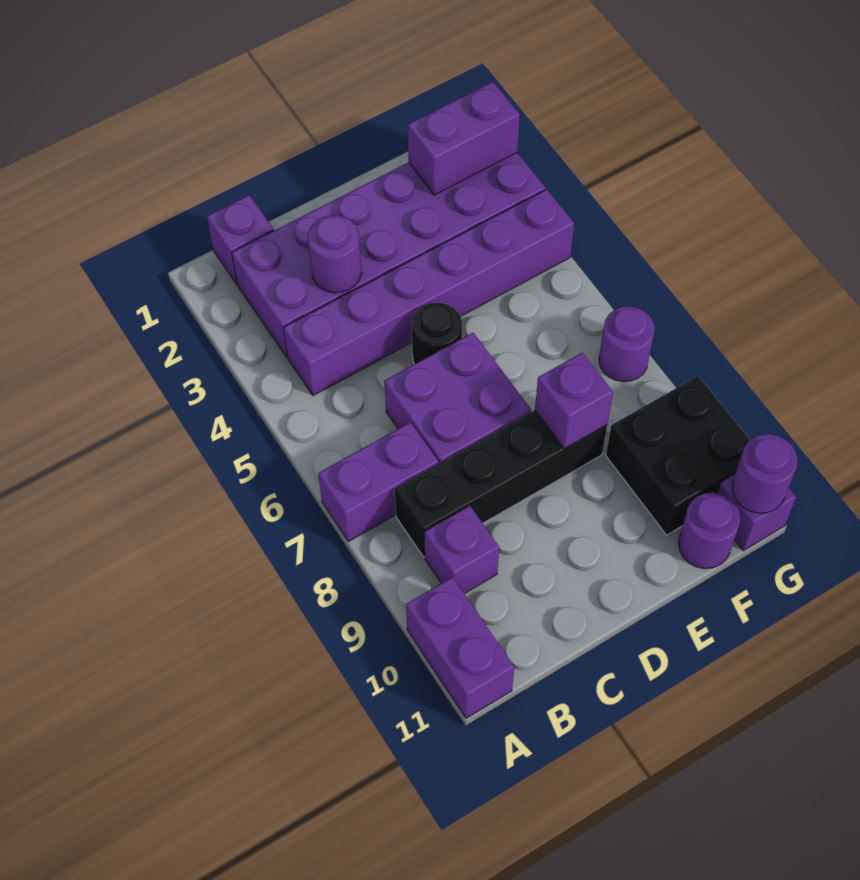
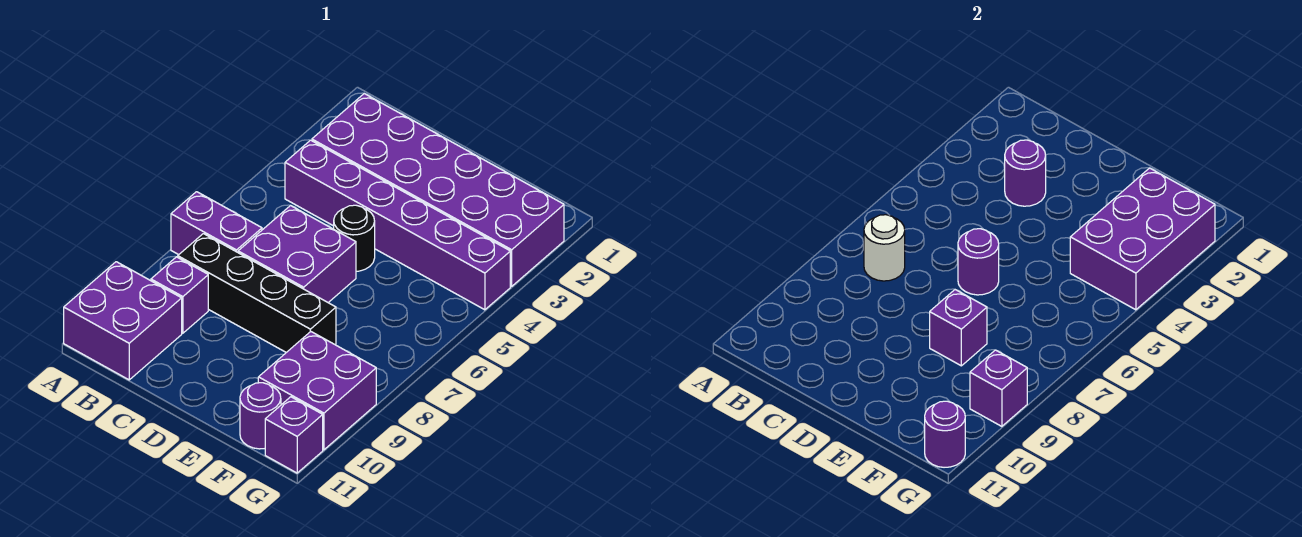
purple 1x2 brick [406,577,514,718] -> purple 2x2 brick [64,262,182,380]
purple 1x1 brick [207,195,274,284] -> purple 1x1 brick moved to [970,350,1027,426]
none -> white 1x1 round brick [864,215,905,281]
purple 1x2 brick [408,82,520,195] -> purple 2x3 brick [1070,168,1215,310]
black 2x2 brick [606,376,750,535] -> purple 2x2 brick [258,332,376,450]
purple 1x1 round brick [599,306,655,382] -> purple 1x1 round brick moved to [958,229,999,295]

